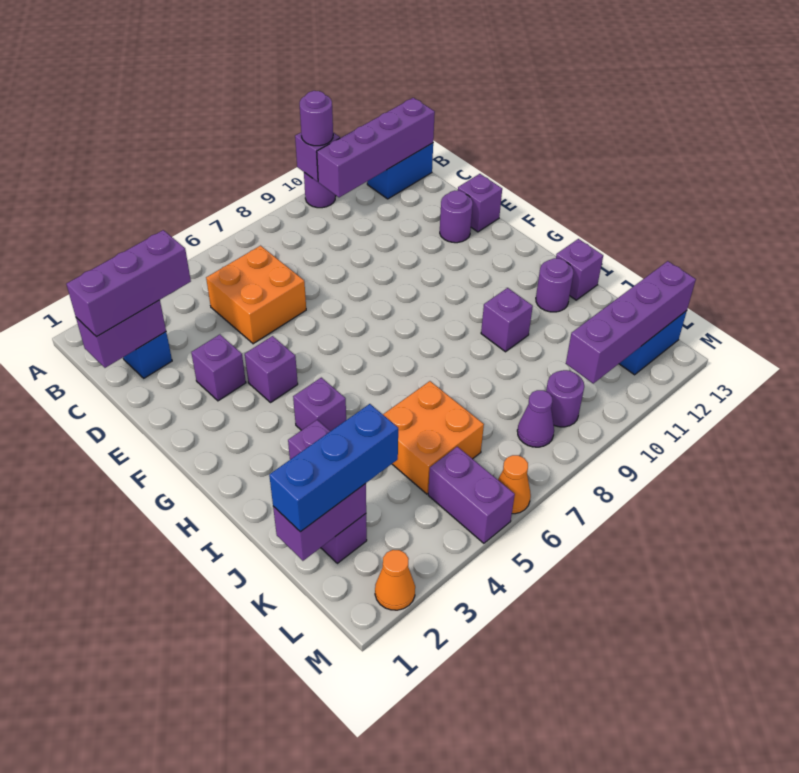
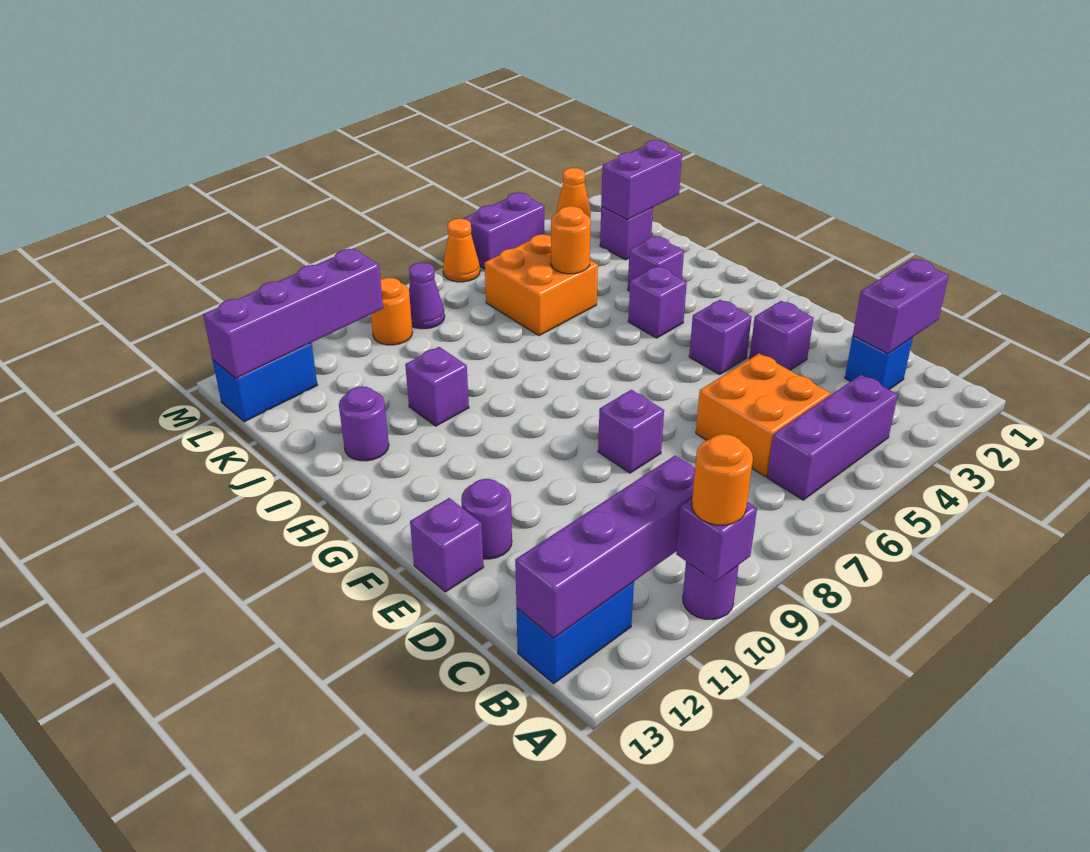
purple 1x1 round brick [300,91,333,146] -> orange 1x1 round brick [692,434,753,525]
purple 1x3 brick [66,230,191,337] -> purple 1x3 brick moved to [767,375,898,500]
purple 1x1 brick [556,239,603,300] -> purple 1x1 brick moved to [598,390,664,473]
none -> orange 1x1 round brick [551,206,591,274]
blue 1x3 brick [269,404,398,532] -> none
purple 1x2 brick [428,447,515,543] -> purple 1x2 brick turned to [463,192,544,269]
purple 1x1 round brick [546,370,584,427] -> orange 1x1 round brick [371,278,413,345]

